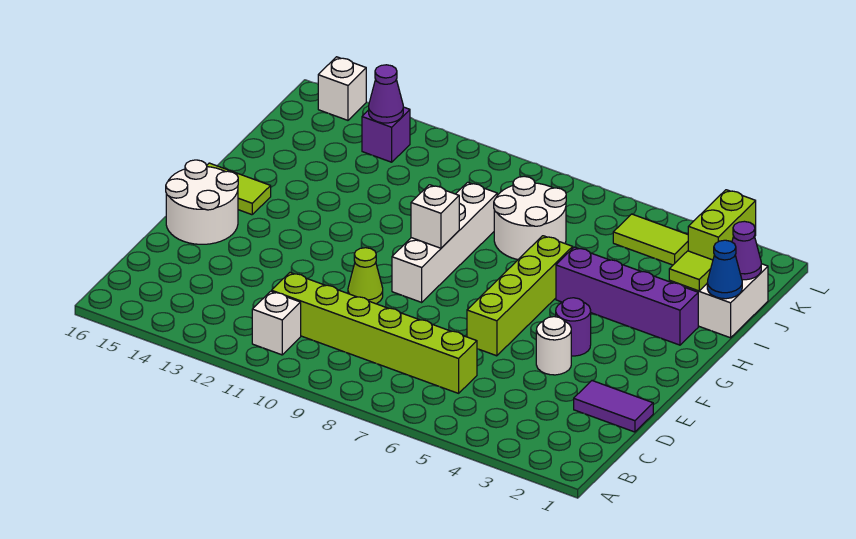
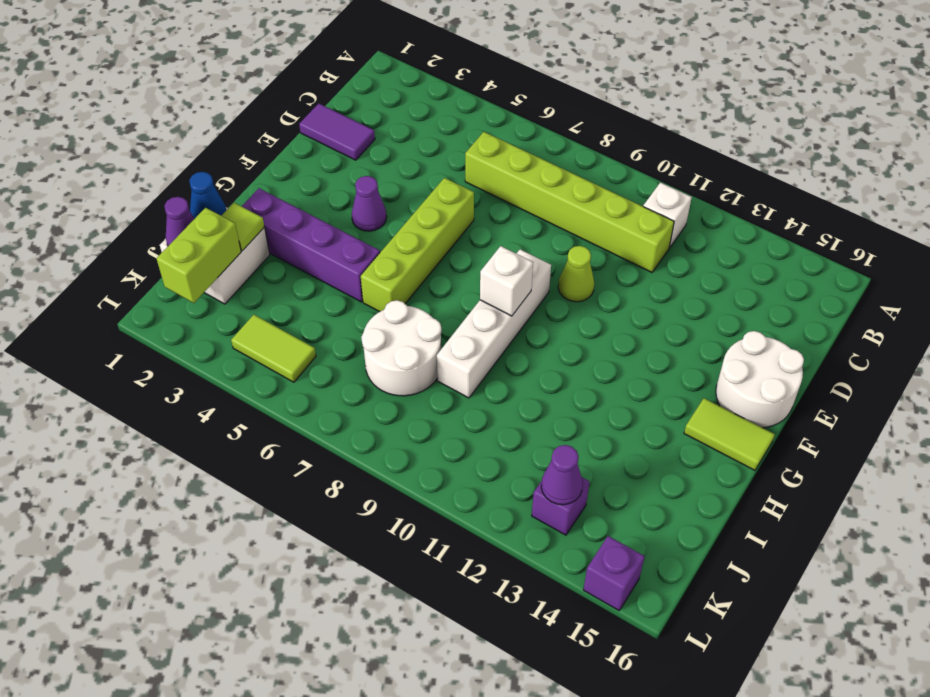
white 1x1 round brick [536,317,571,375] -> none
purple 1x1 round brick [556,298,591,356] -> purple 1x1 cone [352,176,387,231]
white 1x1 brick [318,57,366,120] -> purple 1x1 brick [583,536,645,610]

